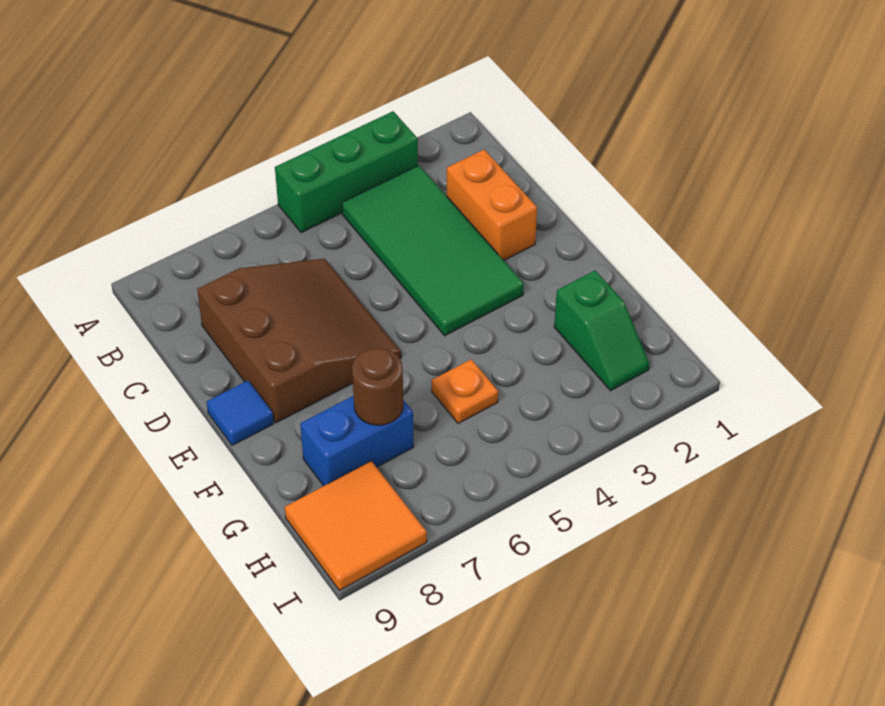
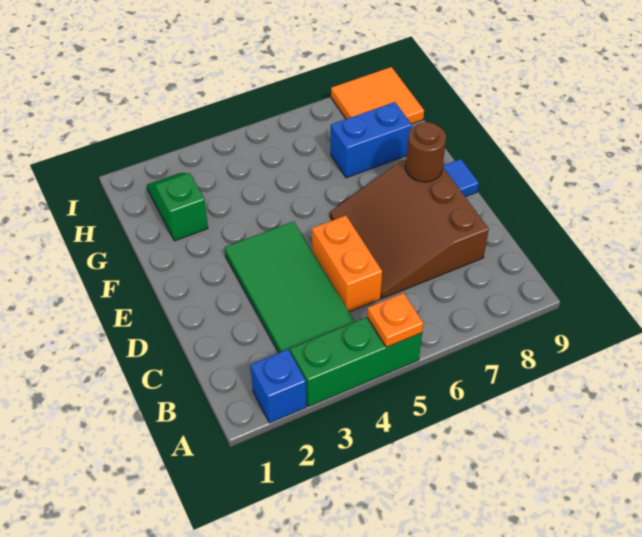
none -> blue 1x1 brick [251,349,307,423]
orange 1x2 brick [447,150,537,260] -> orange 1x2 brick moved to [312,215,382,312]
orange 1x1 plate [432,359,498,424] -> orange 1x1 plate moved to [367,293,423,347]
brown 1x1 round brick [352,348,403,425] -> brown 1x1 round brick moved to [406,122,446,182]

